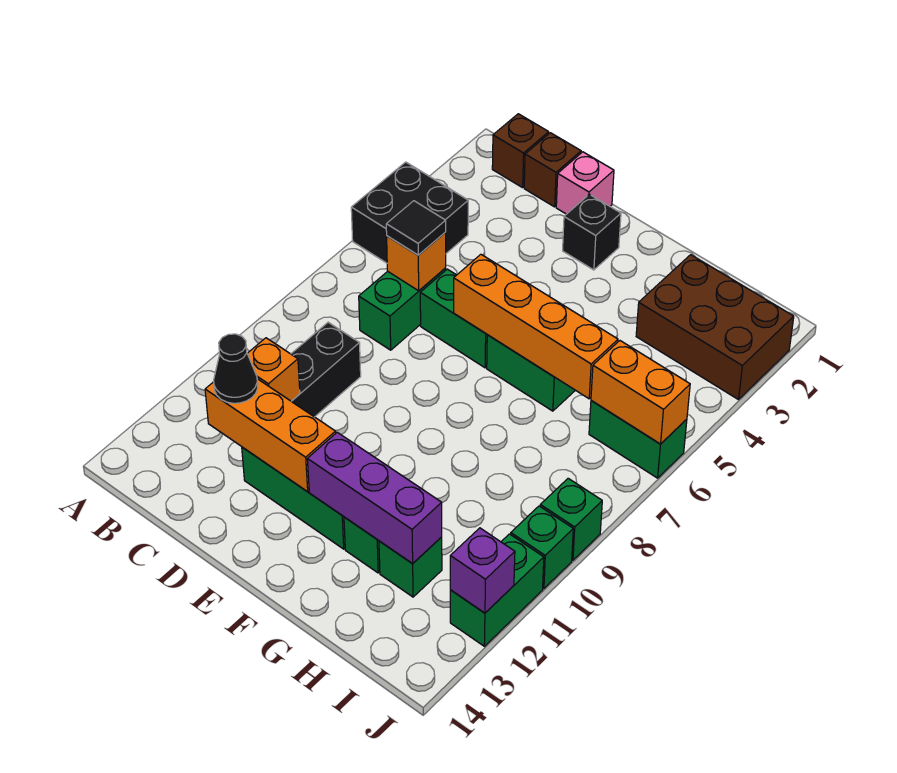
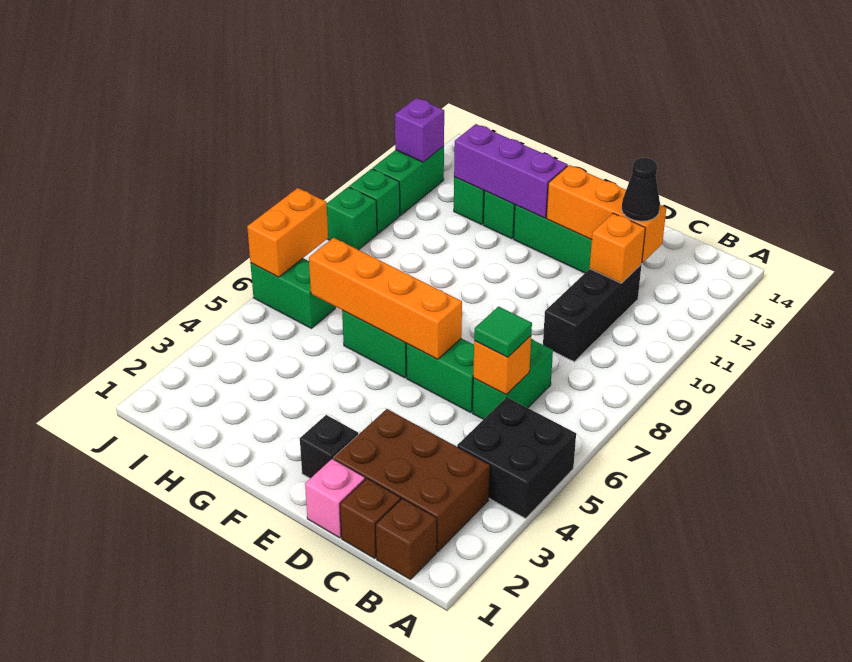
black 1x1 tile [386,201,446,255] -> green 1x1 tile [474,306,532,357]
brown 2x3 brick [636,255,794,400] -> brown 2x3 brick moved to [334,409,490,552]
orange 1x2 brick [591,341,690,444] -> orange 1x2 brick turned to [247,188,328,277]

